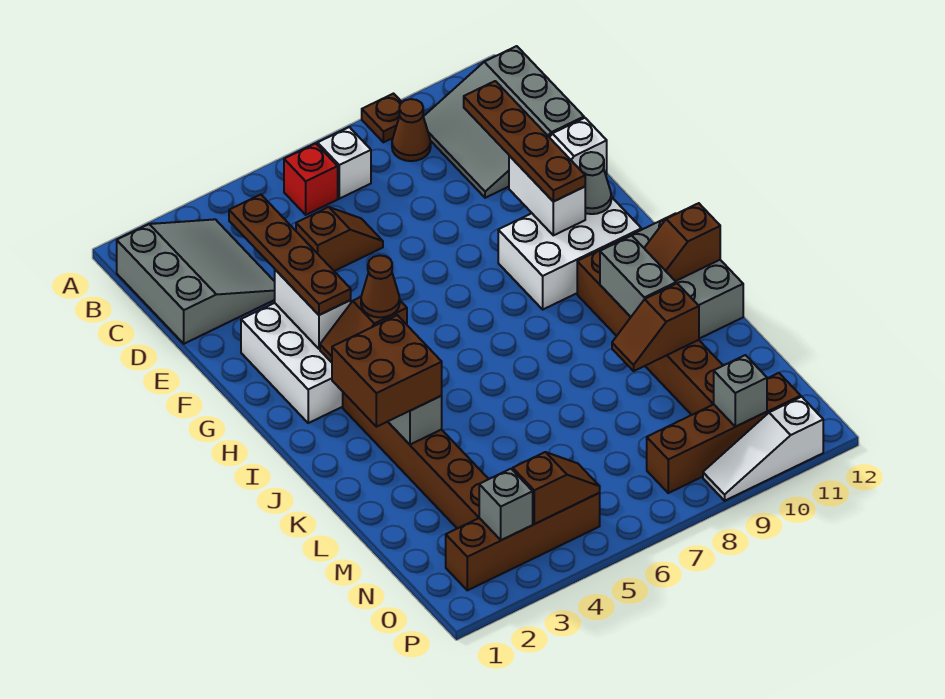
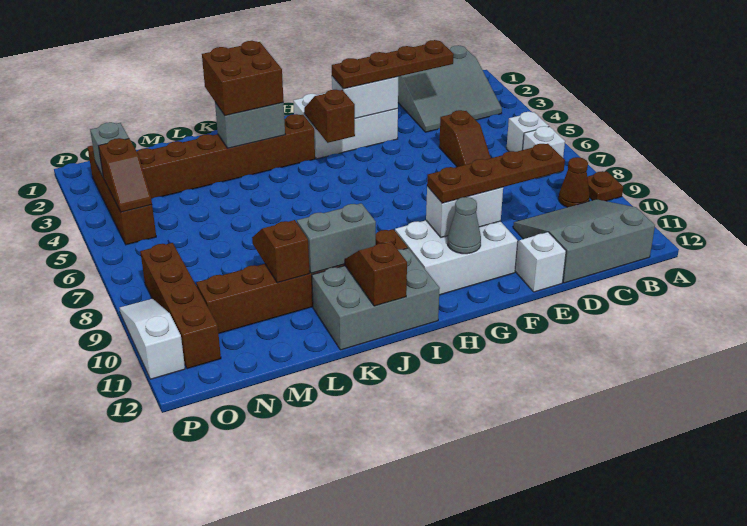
red 1x1 brick [284,143,338,215] -> white 1x1 brick [507,112,549,152]
white 2x3 brick [498,197,641,309] -> white 2x3 brick turned to [395,220,518,295]
brown 1x1 cone [361,255,400,318] -> none
grey 1x1 brick [714,355,767,427] -> none

